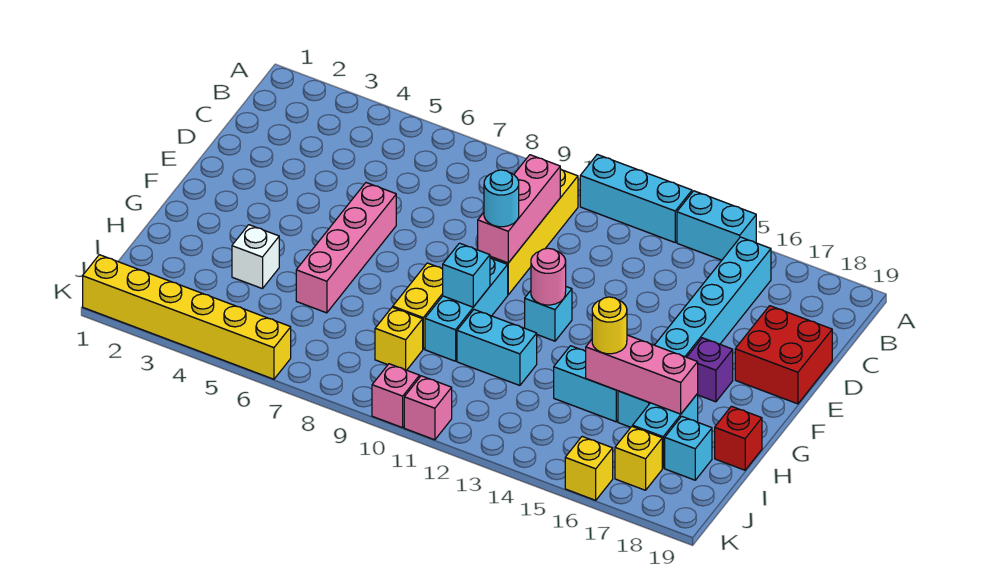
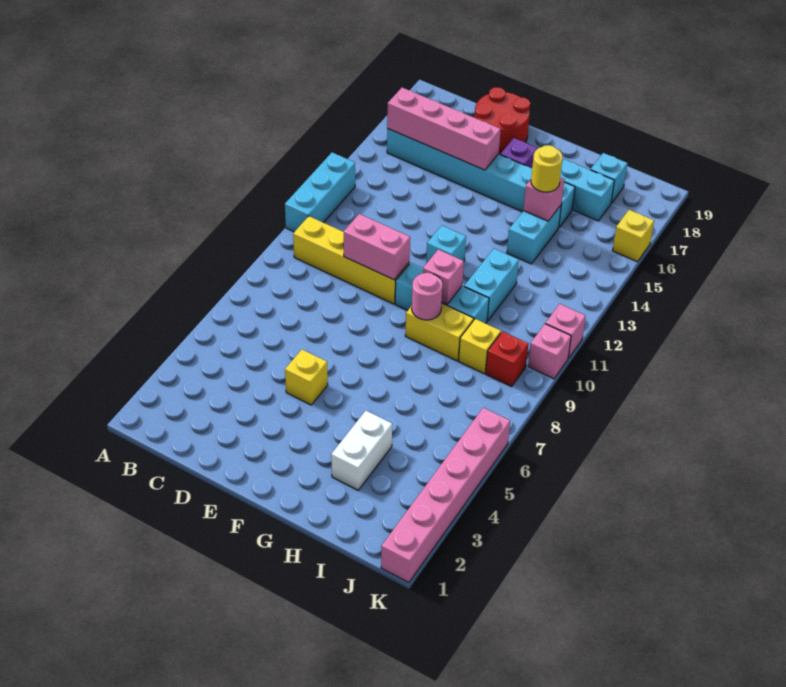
cyan 1x2 brick [677,191,756,260] -> none
pink 1x3 brick [478,155,560,263] -> pink 1x2 brick [344,214,410,280]
red 2x2 brick [735,306,832,404] -> red 2x2 round brick [474,87,530,154]
pink 1x4 brick [296,183,396,313] -> pink 1x4 brick moved to [387,88,501,170]
cyan 1x1 round brick [484,170,519,227] -> none
pink 1x1 round brick [531,248,566,305] -> pink 1x1 round brick moved to [412,273,442,320]
cyan 1x1 brick [443,243,490,307] -> pink 1x1 brick [423,249,464,304]
white 1x1 brick [232,225,279,289] -> white 1x2 brick [331,411,392,490]
pink 1x3 brick [585,335,698,414] -> pink 1x1 brick [523,177,564,221]
red 1x1 brick [715,406,762,470] -> red 1x1 brick moved to [486,331,528,387]
yellow 1x1 brick [615,426,662,490] -> yellow 1x1 brick moved to [285,349,328,405]
yellow 1x6 brick [83,255,291,379] -> pink 1x6 brick [381,408,510,583]

